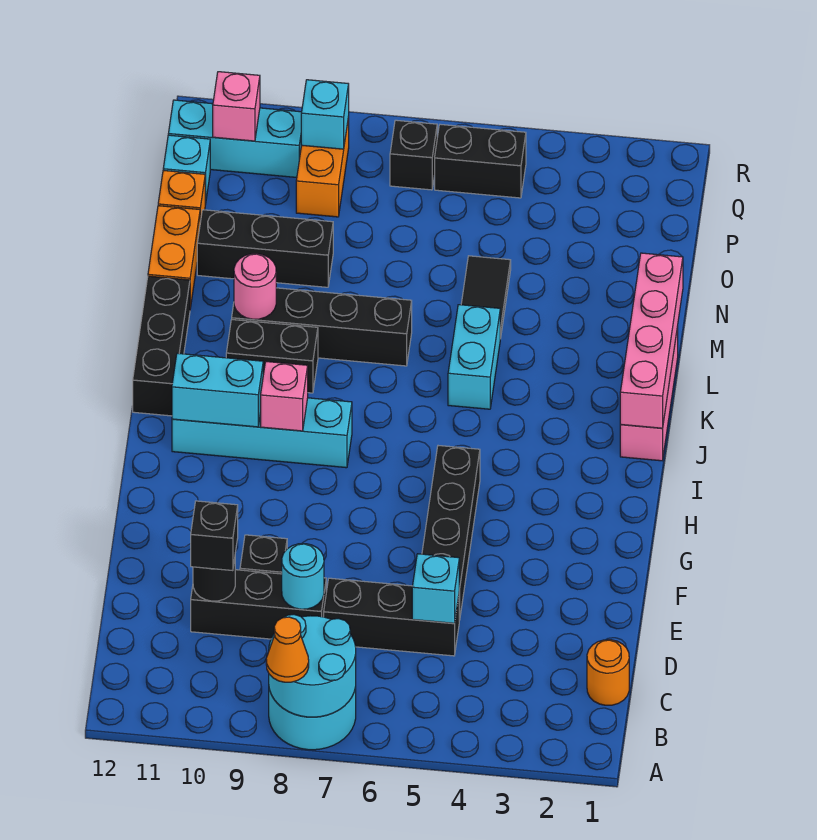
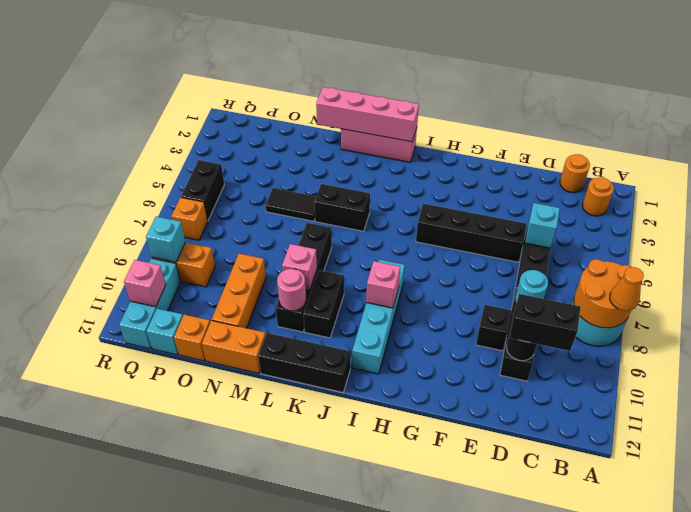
cyan 2x2 round brick [269,615,356,717] -> orange 2x2 round brick [574,259,631,328]
none -> orange 1x1 round brick [582,178,614,216]
black 1x1 brick [191,501,238,571] -> black 1x2 brick [510,294,581,351]
cyan 1x2 brick [172,353,263,427] -> none
cyan 1x2 brick [448,305,500,409] -> black 1x2 brick [314,184,370,231]
none -> pink 1x1 brick [282,244,317,290]
black 1x3 brick [197,210,333,287] -> orange 1x3 brick [212,253,266,328]
black 1x1 brick [390,120,437,190] -> orange 1x1 brick [171,197,208,240]

